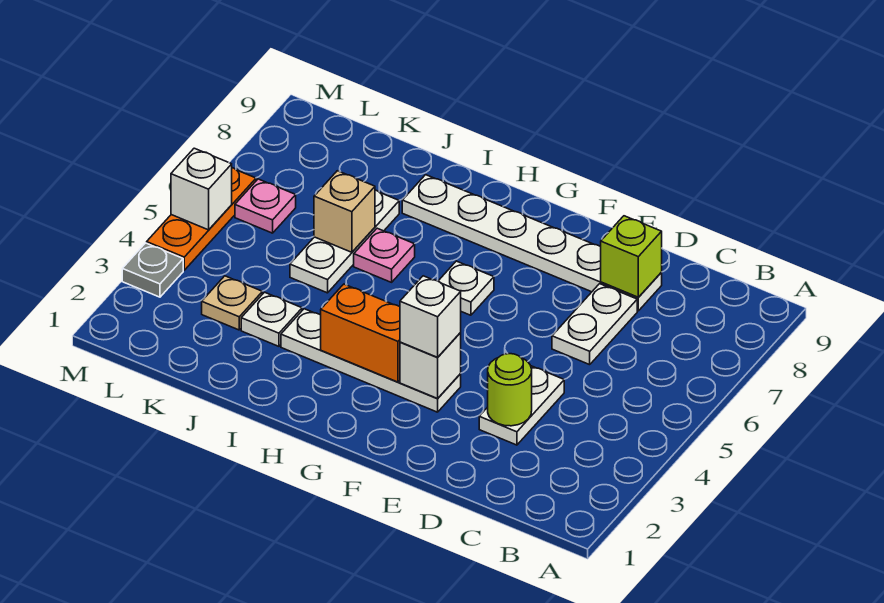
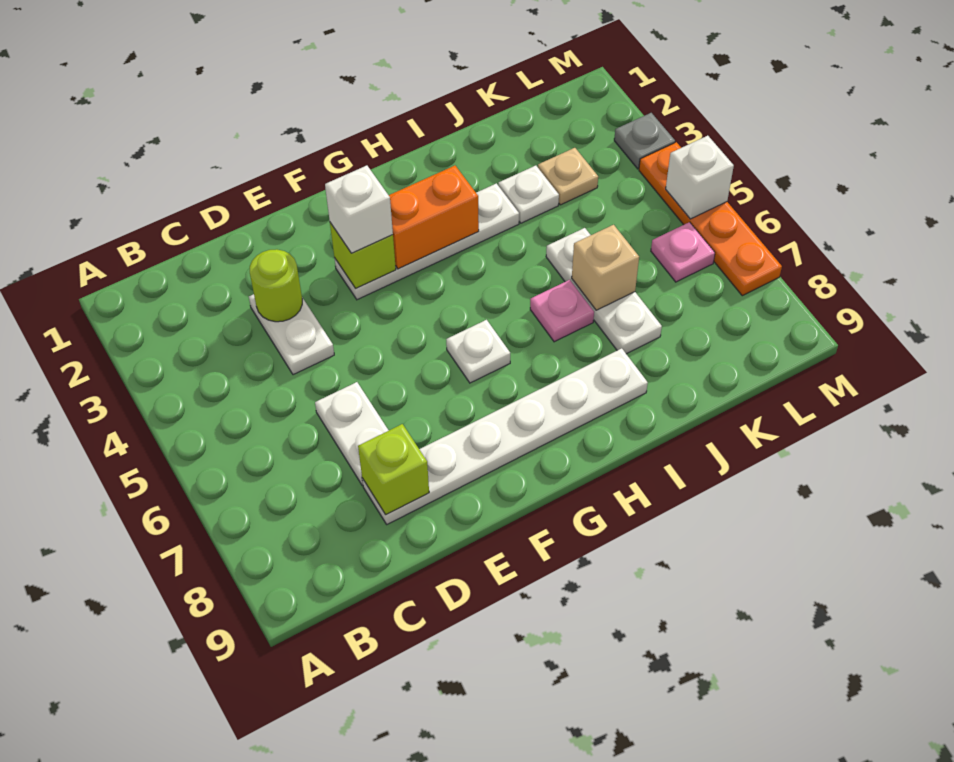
white 1x1 brick [400,333,461,398] -> lime 1x1 brick [330,223,396,288]
orange 1x3 plate [147,168,256,270] -> orange 1x4 plate [639,142,782,296]

